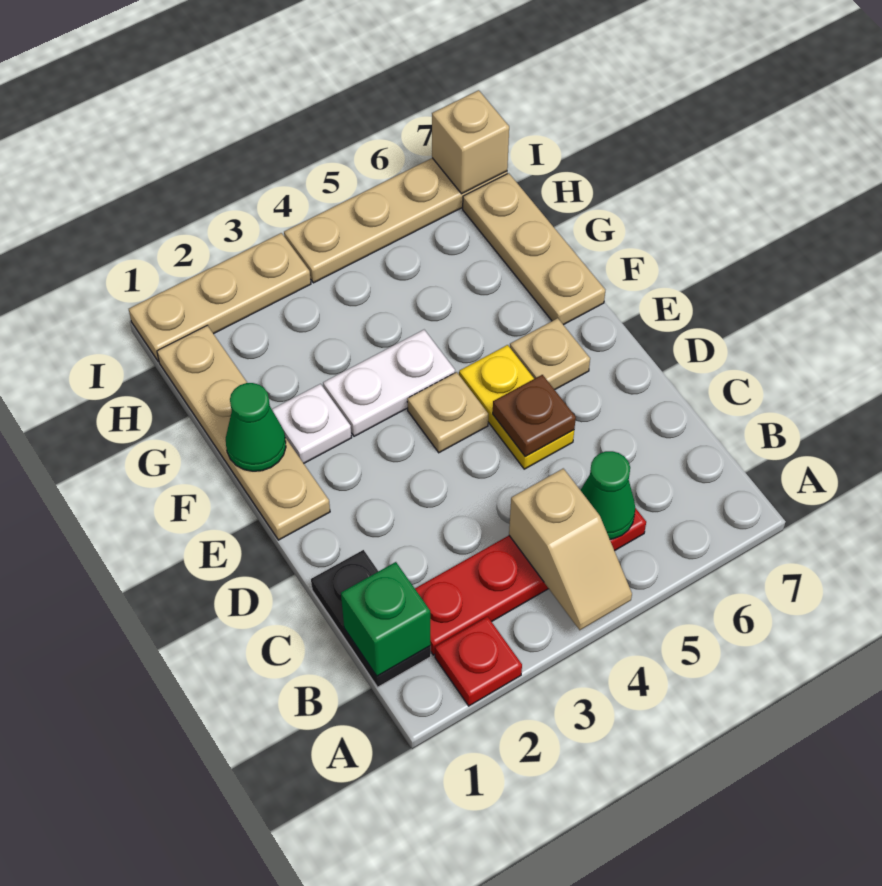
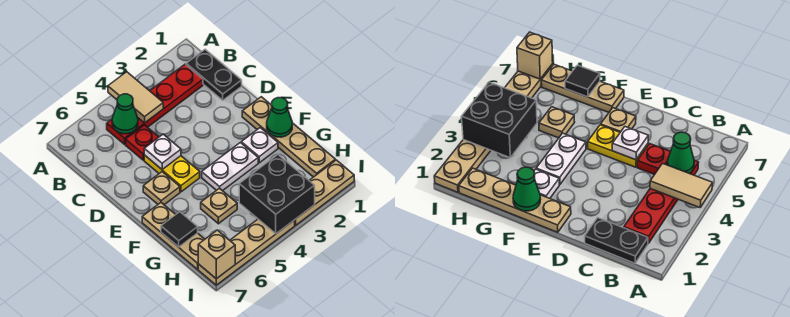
red 1x1 plate [435,617,522,706] -> red 1x1 plate moved to [126,125,159,160]
tan 1x2 slope [509,469,632,630] -> tan 1x2 tile [108,72,163,123]
green 1x1 brick [341,562,431,676] -> none
brown 1x1 plate [493,375,576,457] -> white 1x1 plate [144,134,181,169]
tan 1x1 plate [407,372,488,453] -> tan 1x1 plate moved to [201,188,237,224]
none -> black 1x1 tile [161,212,198,247]
none -> black 2x2 brick [239,155,315,234]

